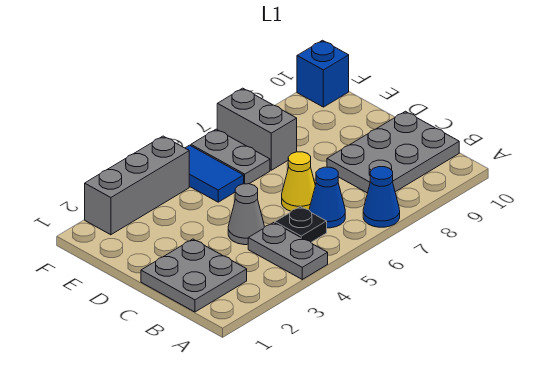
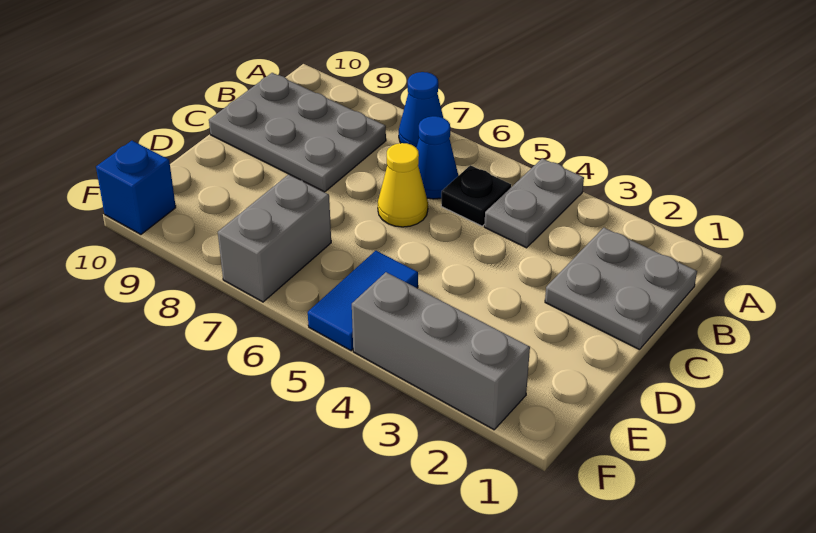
grey 1x1 cone [228,184,264,245] -> none
grey 1x2 plate [191,129,270,184] -> none

